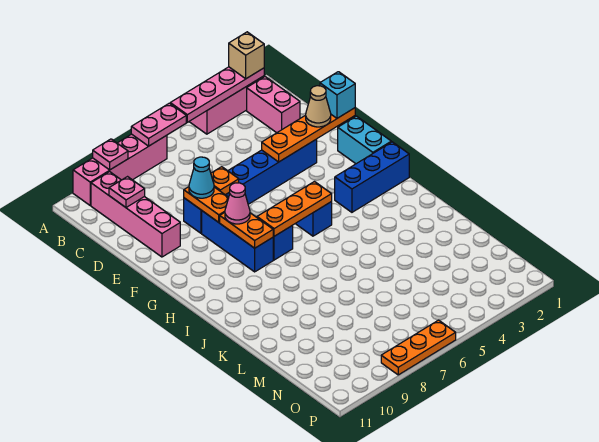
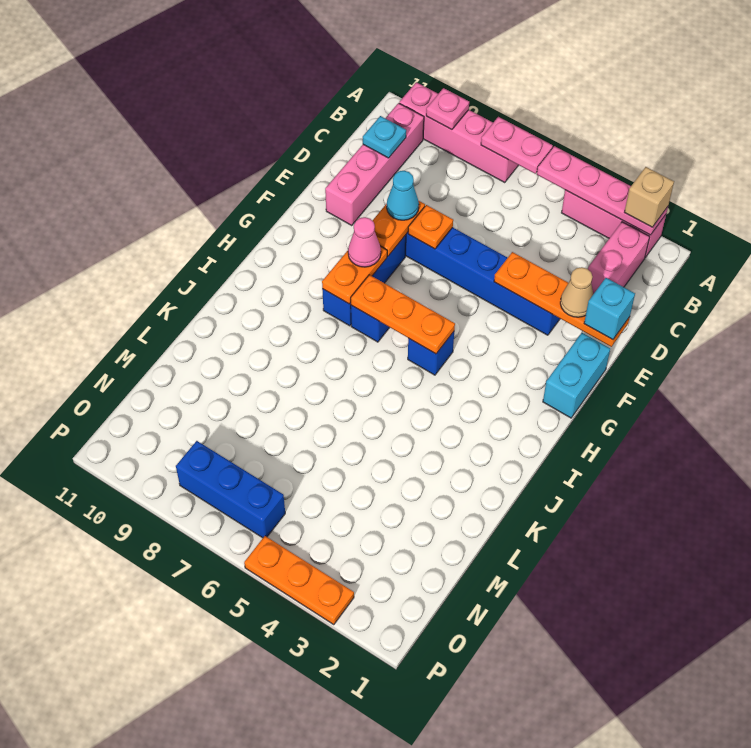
pink 1x1 plate [109,177,145,207] -> cyan 1x1 plate [363,116,406,158]
blue 1x3 brick [335,142,409,212] -> blue 1x3 brick moved to [176,441,285,538]
orange 1x3 plate [381,320,456,375] -> orange 1x3 plate moved to [244,536,354,625]

